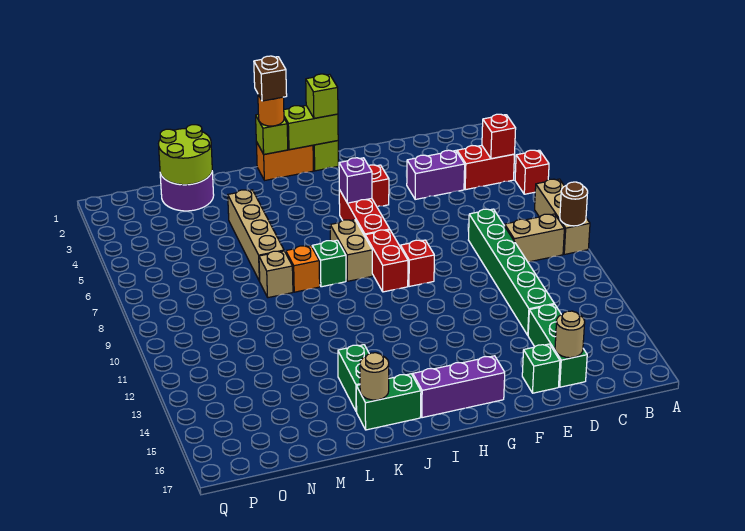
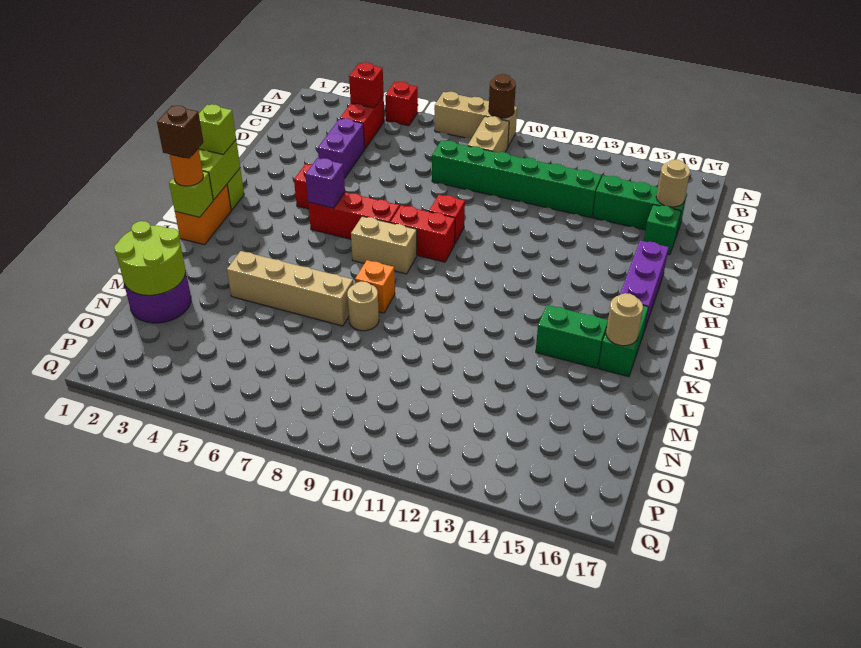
green 1x1 brick [312,240,346,287] -> none
tan 1x1 brick [259,251,293,298] -> tan 1x1 round brick [347,281,379,331]

